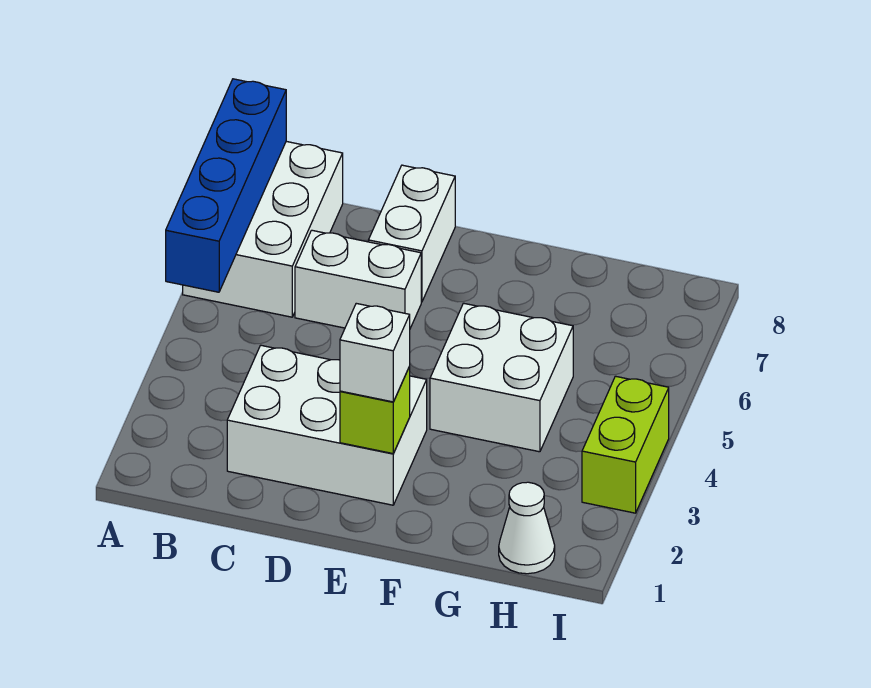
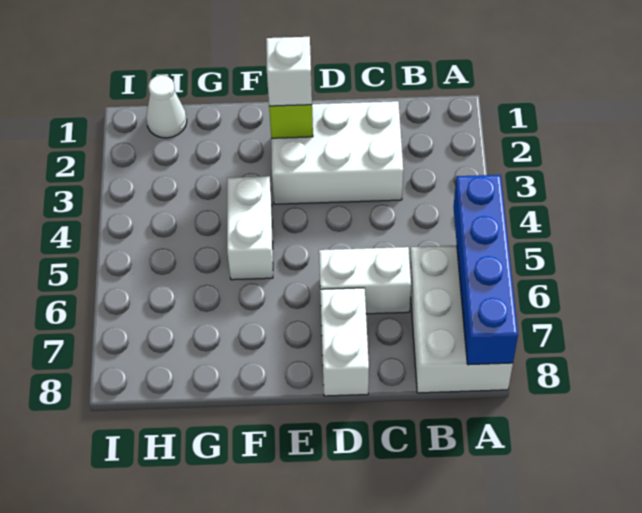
white 2x2 brick [430,303,573,452] -> white 1x2 brick [227,176,273,280]
lime 1x2 brick [582,376,669,513] -> none

